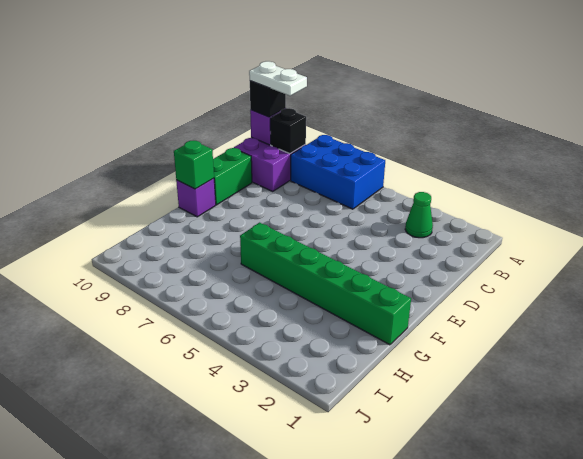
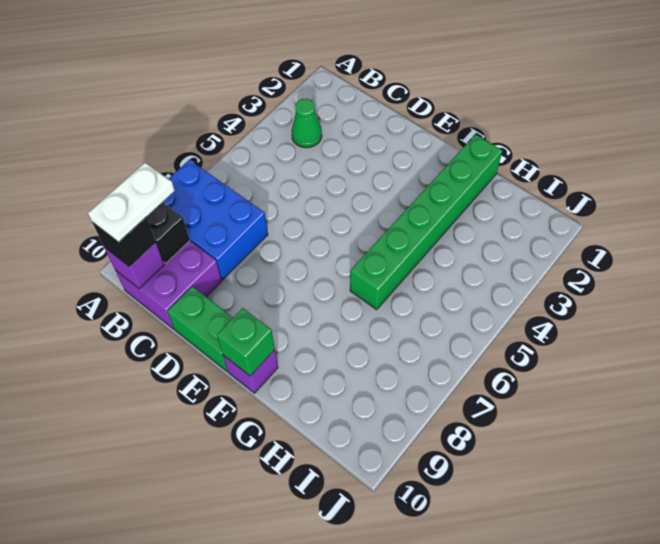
blue 2x3 brick [291,135,385,209] -> blue 2x3 brick turned to [163,160,268,280]

